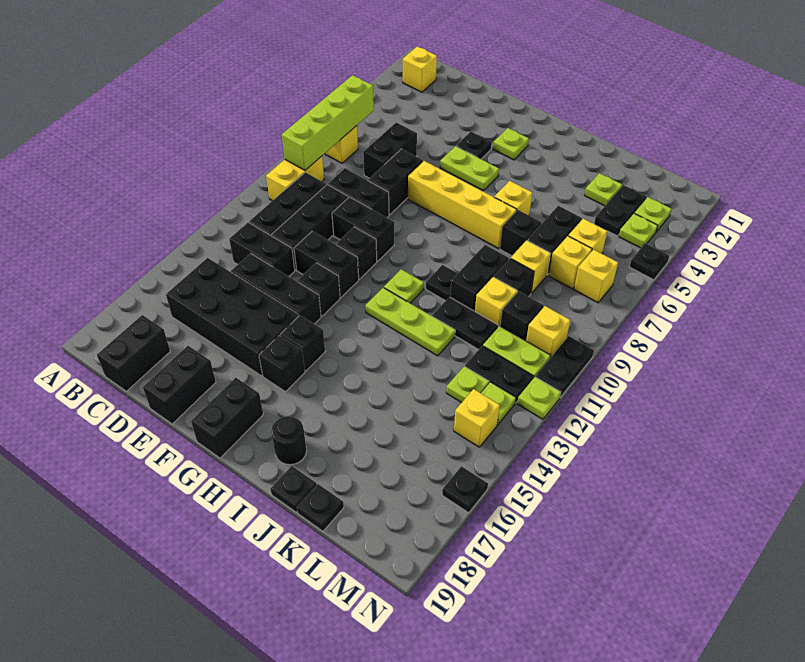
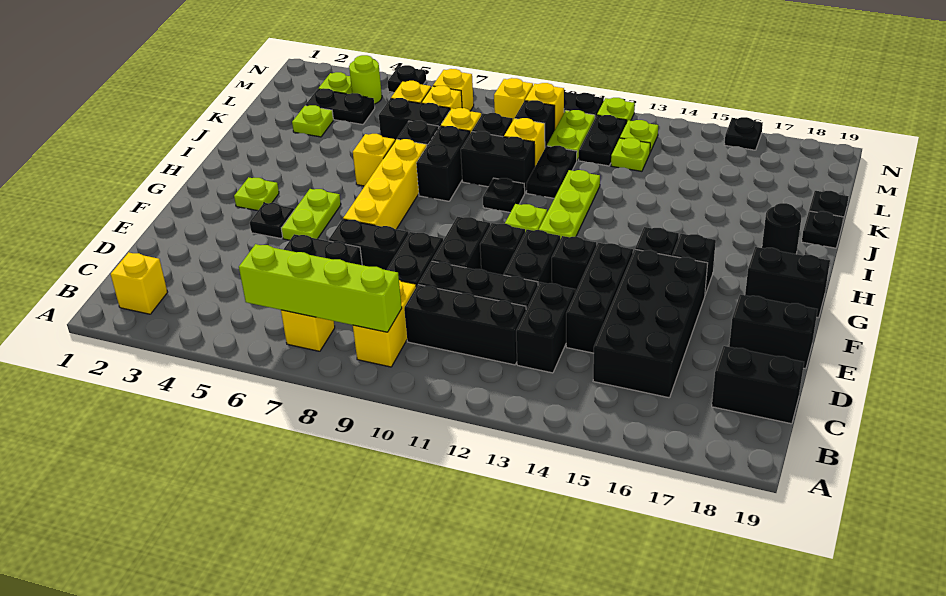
yellow 1x2 brick [266,156,324,201] -> yellow 1x2 brick turned to [353,280,416,367]
none -> black 1x2 brick [416,126,470,201]
lime 1x1 plate [619,213,658,248] -> lime 1x1 round brick [349,55,382,104]
yellow 1x1 brick [454,389,500,447] -> yellow 1x1 brick moved to [494,78,533,120]

